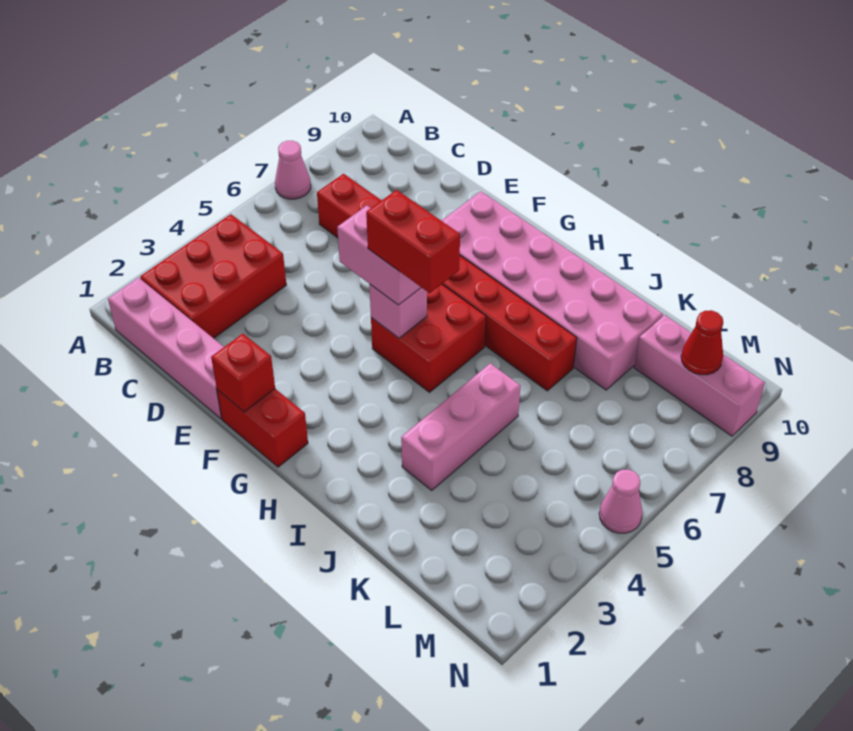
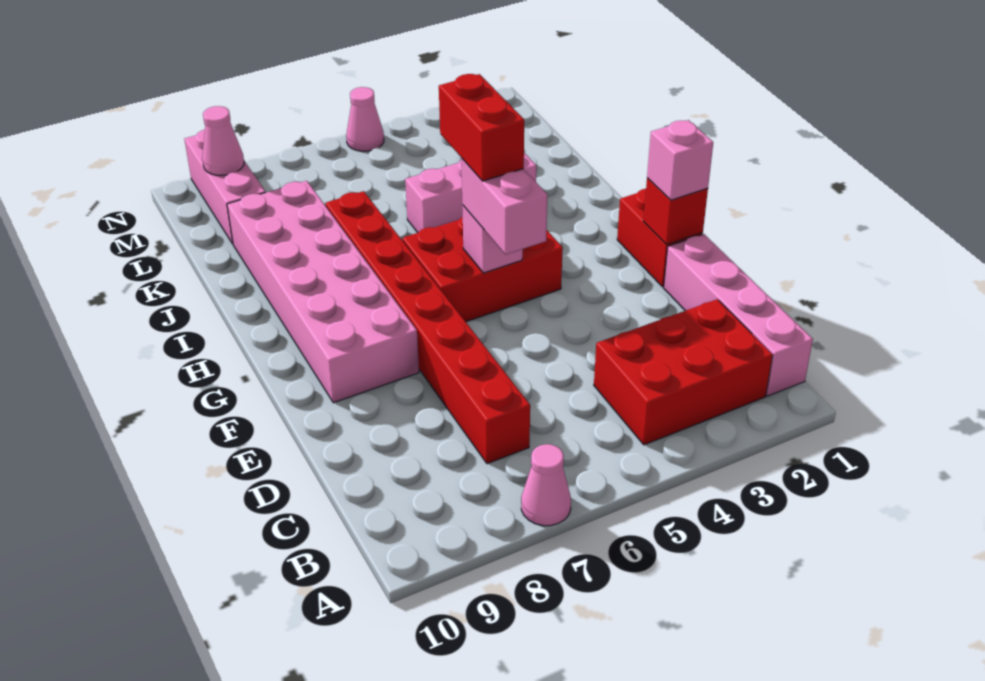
none -> pink 1x1 brick [647,120,713,200]
red 2x2 brick [371,284,486,392] -> red 2x3 brick [403,217,563,322]
red 1x1 cone [681,310,723,375] -> pink 1x1 cone [202,106,244,175]

